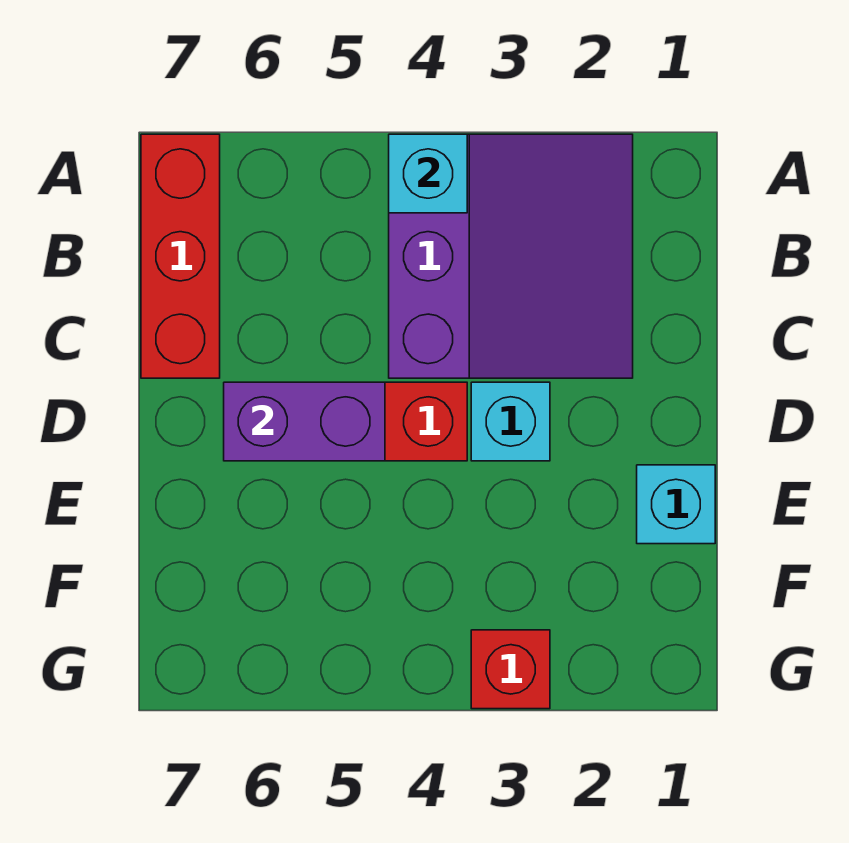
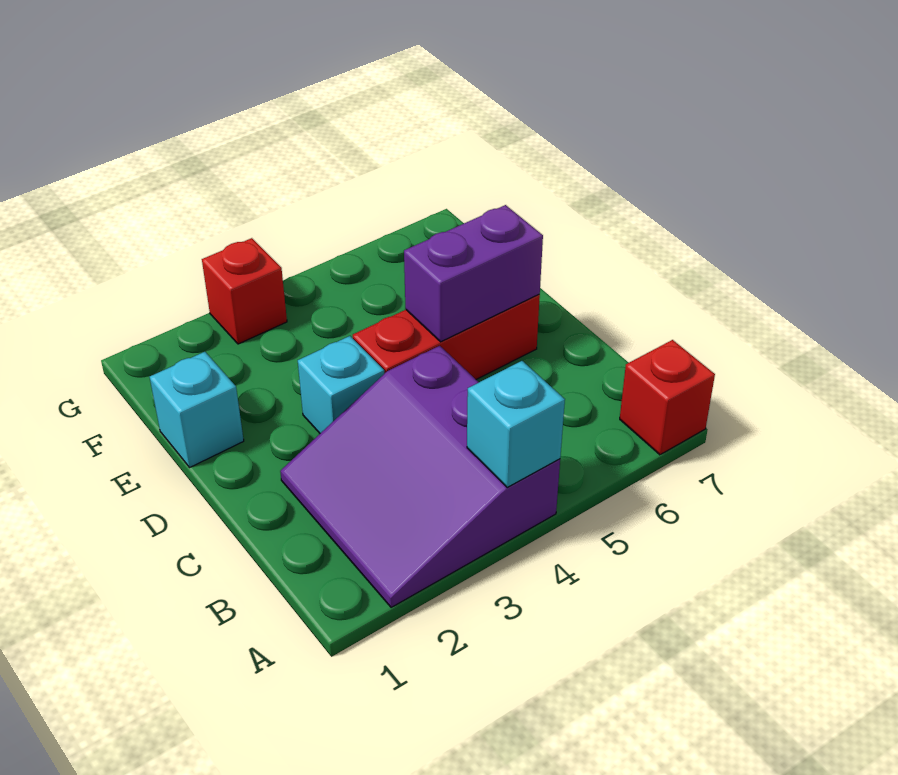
red 1x3 brick [141,134,220,378] -> red 1x1 brick [620,340,715,455]

